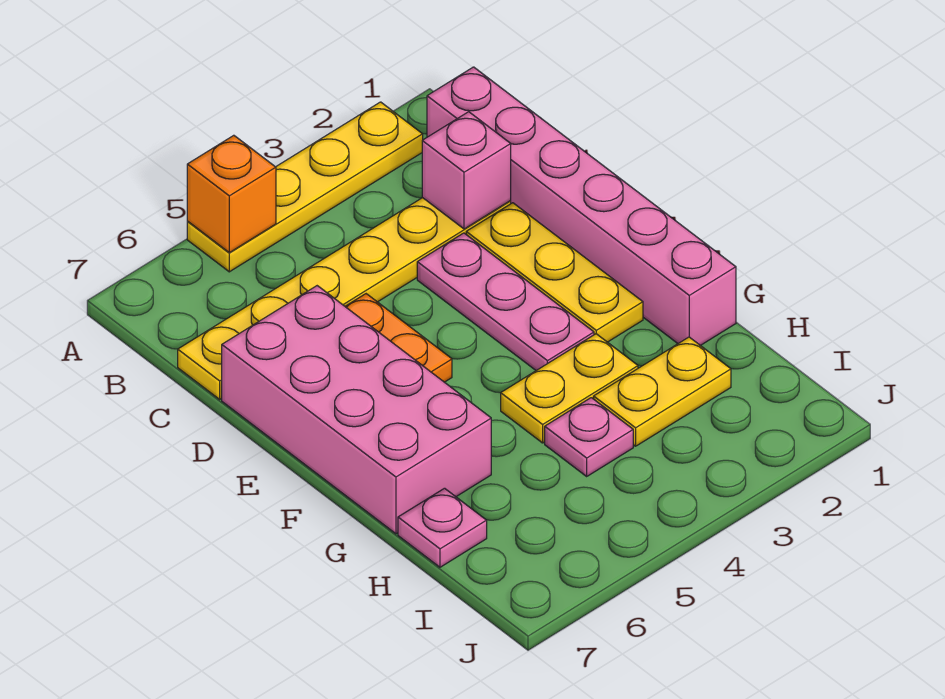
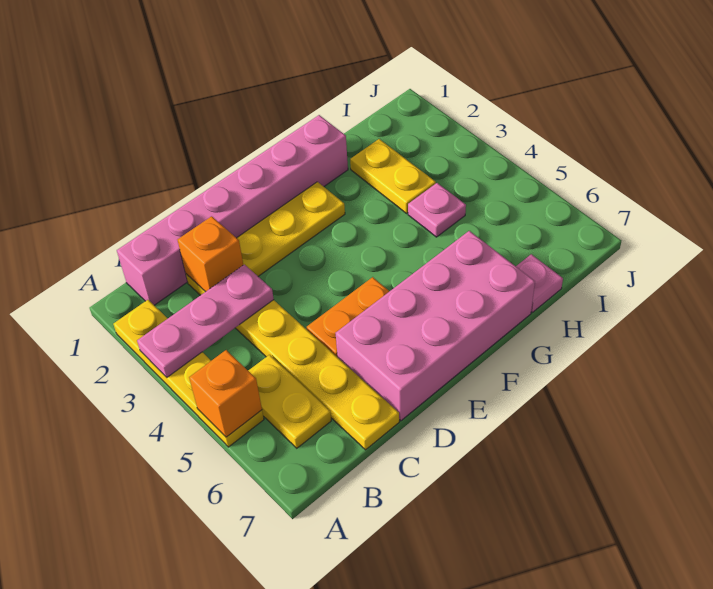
pink 1x1 brick [422,112,511,229] -> orange 1x1 brick [177,216,243,292]
pink 1x3 plate [417,233,594,370] -> pink 1x3 plate moved to [137,265,274,377]
yellow 1x2 plate [501,334,638,443] -> yellow 1x2 plate moved to [248,355,331,448]

